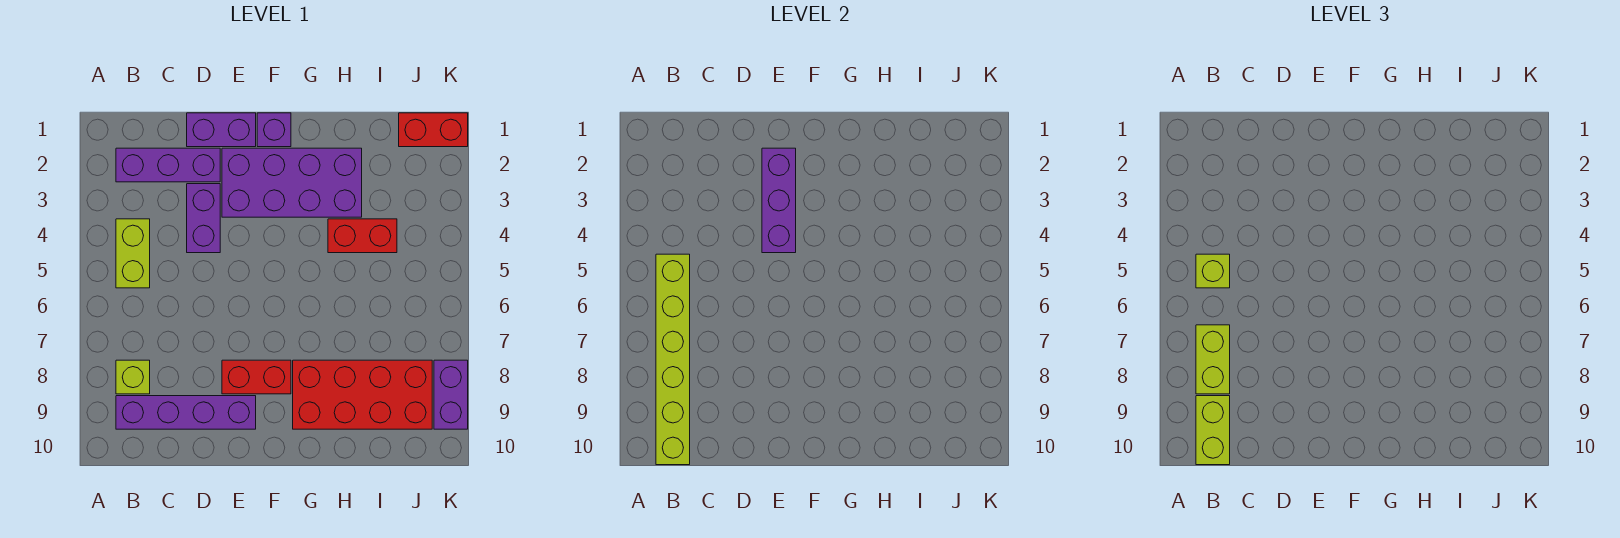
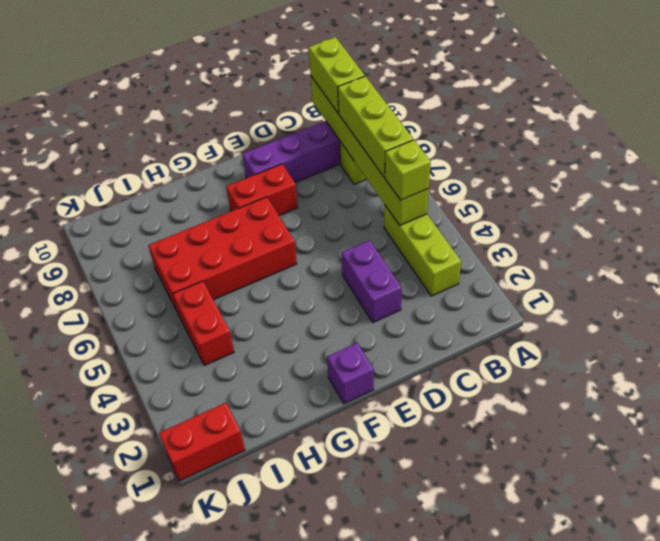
purple 1x3 brick [116,148,220,182] -> none
lime 1x2 brick [116,219,150,288] -> lime 1x3 brick [384,206,461,296]
lime 1x2 brick [1196,325,1230,394] -> lime 1x3 brick [338,76,413,177]
purple 1x2 brick [187,113,256,147] -> none
purple 2x4 brick [222,148,362,217] -> none
purple 1x3 brick [762,148,796,253] -> none
red 2x4 brick [293,360,432,429] -> red 2x4 brick moved to [148,197,297,313]
red 1x2 brick [328,219,397,253] -> red 1x2 brick turned to [173,281,234,365]
purple 1x2 brick [434,360,468,429] -> none

